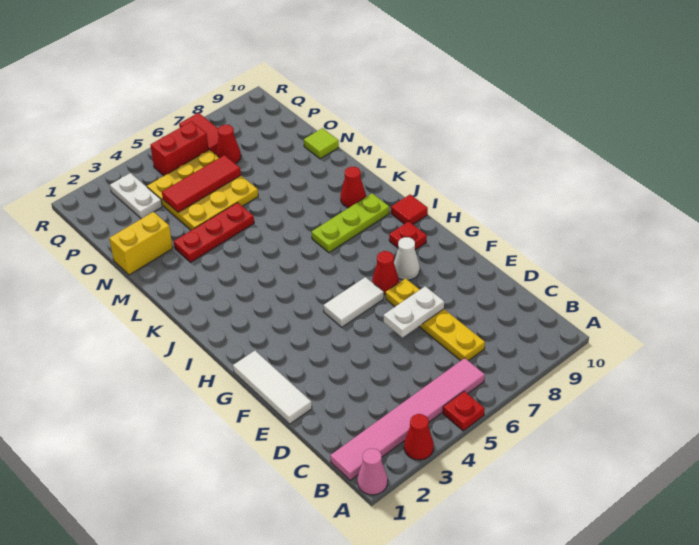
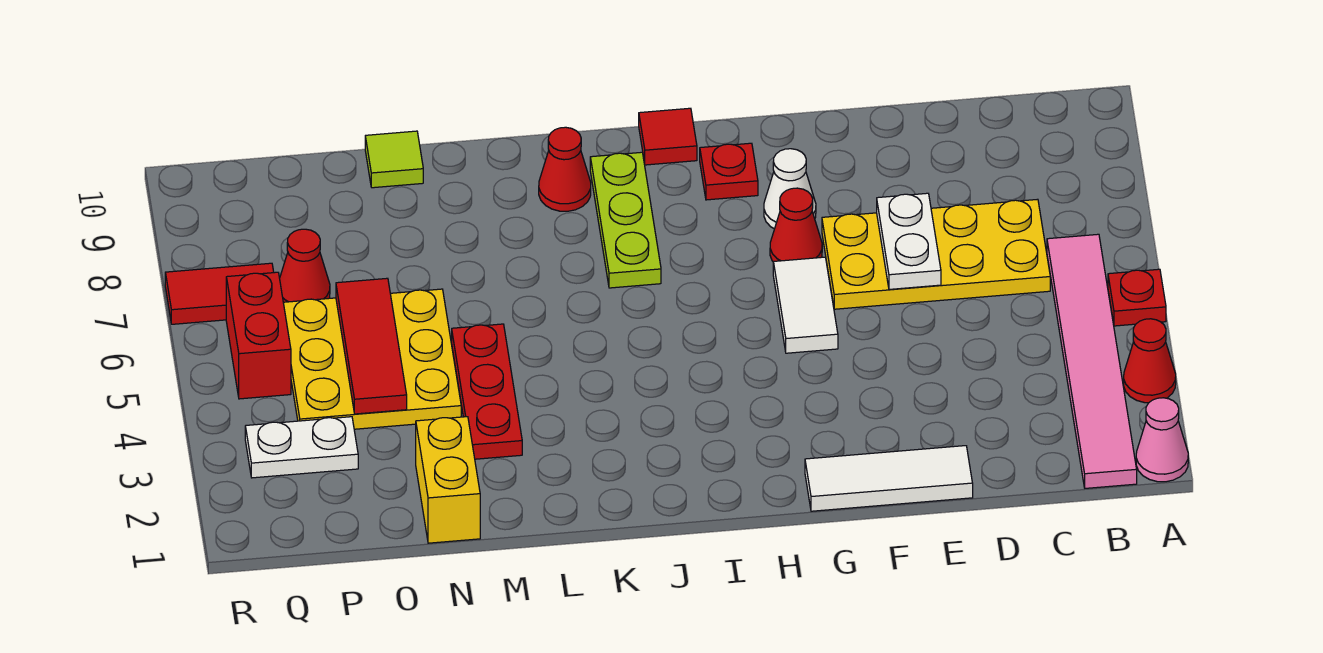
yellow 1x4 plate [386,278,485,361] -> yellow 2x4 plate [822,199,1050,309]

